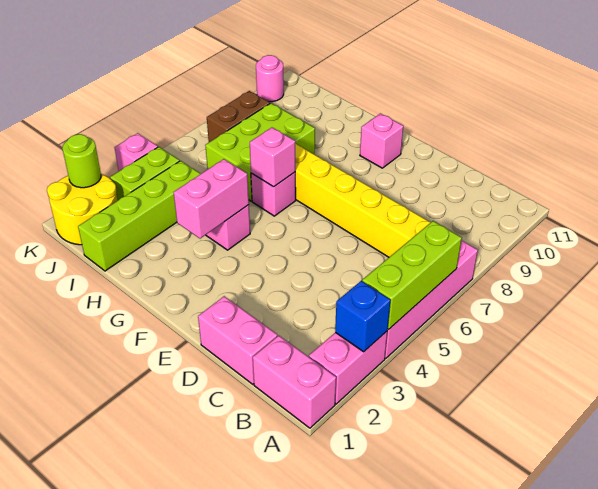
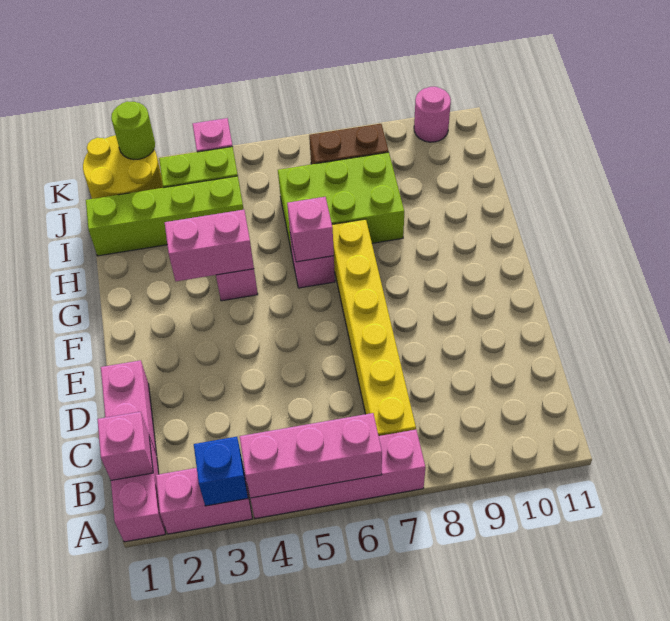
lime 1x3 brick [362,221,462,329] -> pink 1x3 brick [239,413,382,498]
pink 1x1 brick [360,114,403,168] -> pink 1x1 brick moved to [97,412,153,480]

